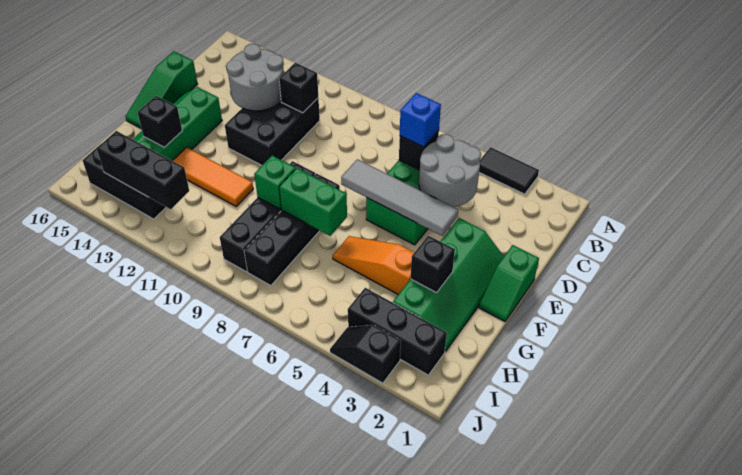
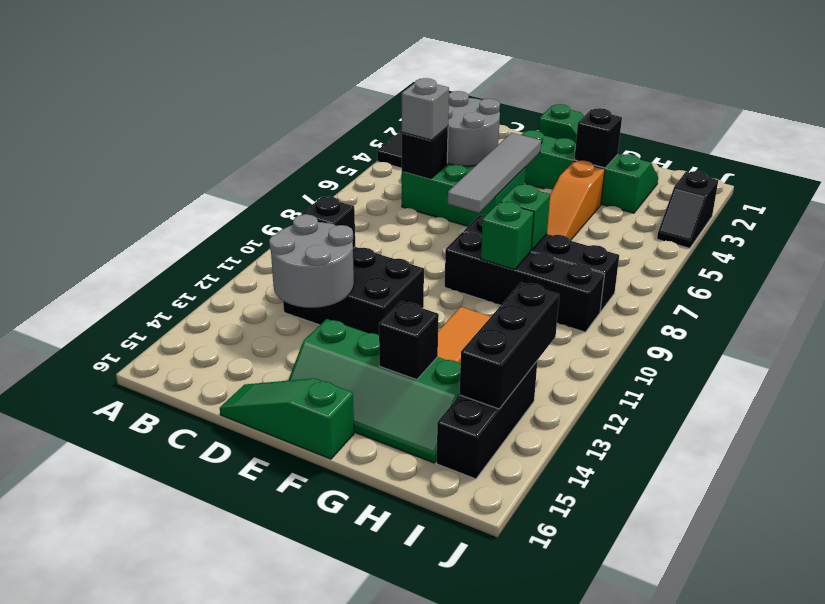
blue 1x1 brick [400,93,441,147] -> grey 1x1 brick [402,78,449,140]
green 1x3 slope [125,51,198,128] -> green 1x3 slope turned to [220,378,354,459]
green 1x2 brick [279,168,347,236] -> green 1x1 brick [500,184,550,251]
black 1x3 brick [348,288,447,375] -> none

